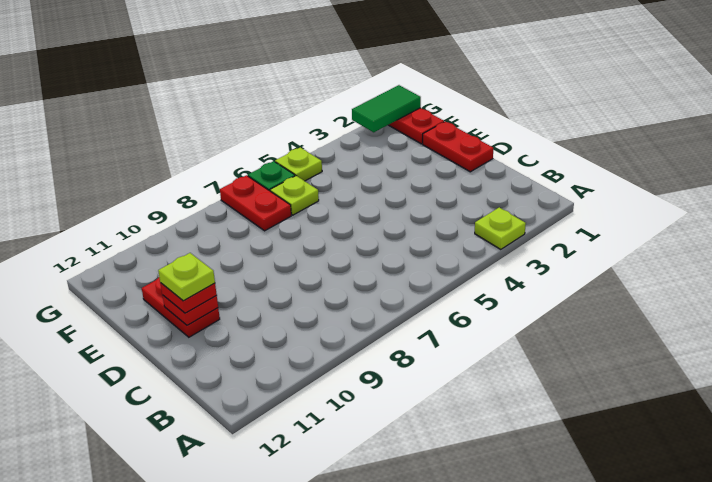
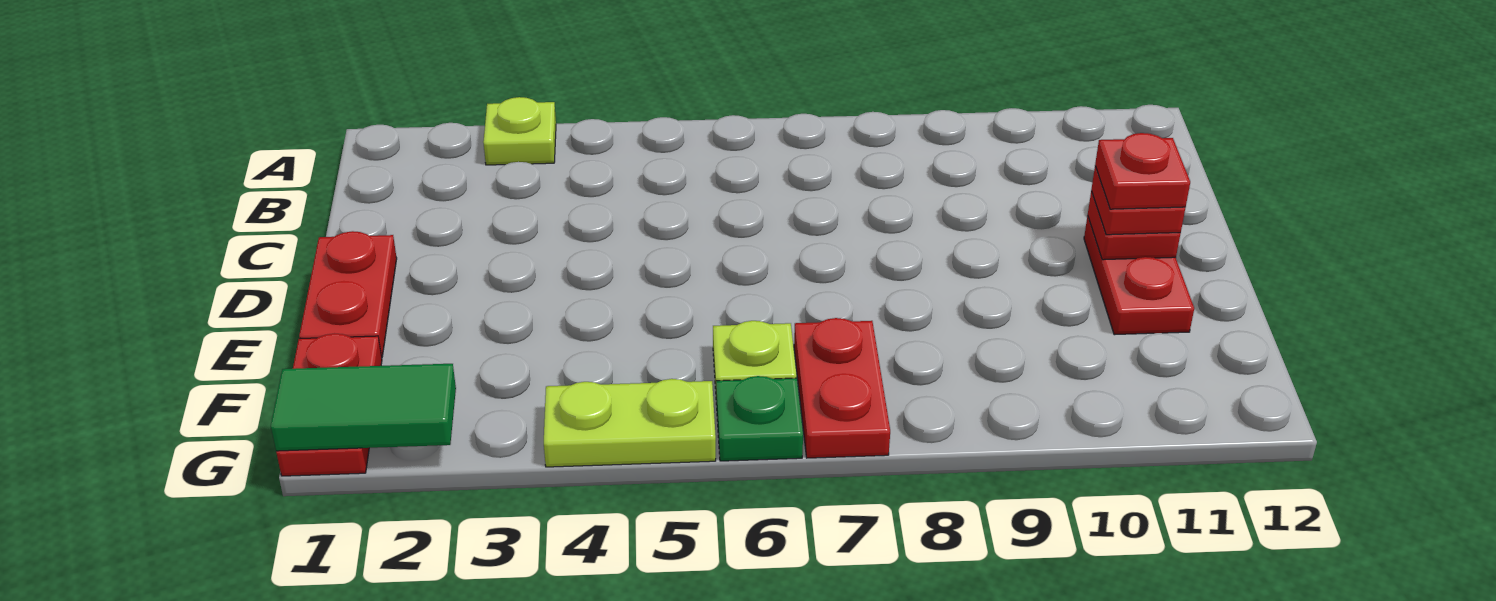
lime 1x1 plate [158,253,215,301] -> red 1x1 plate [1095,133,1190,209]
lime 1x1 plate [275,147,322,181] -> lime 1x2 plate [544,379,716,467]

